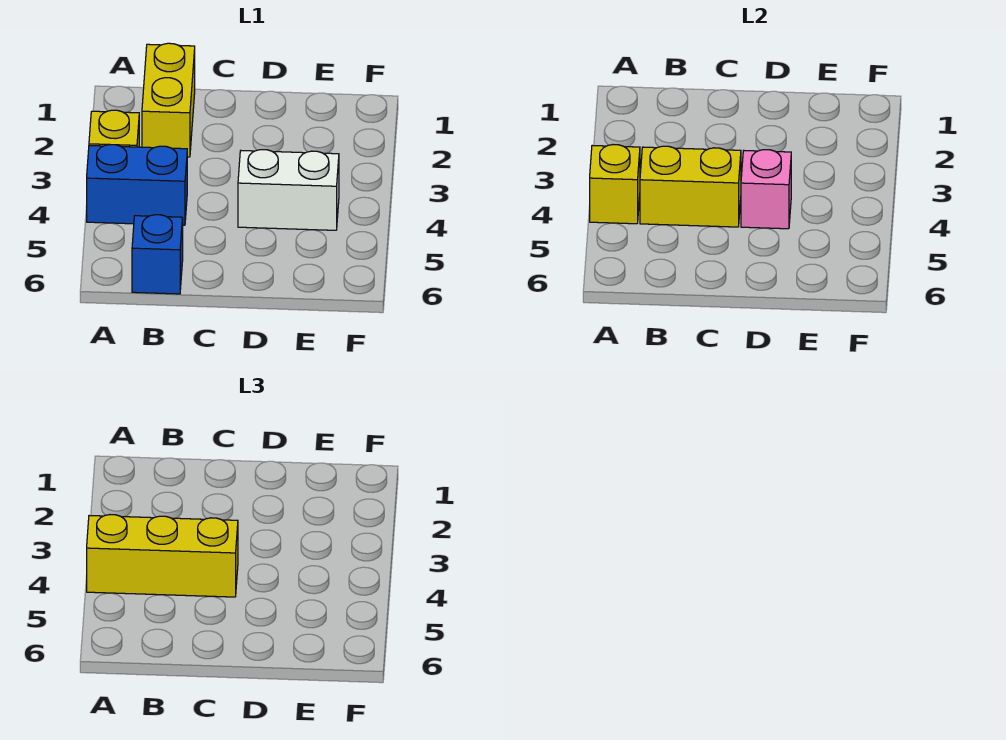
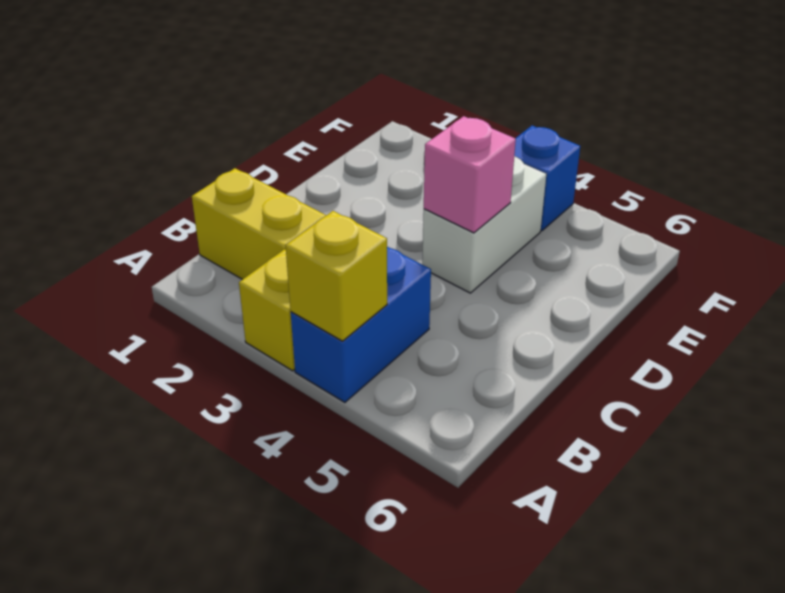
yellow 1x3 brick [87,515,238,597] -> none
yellow 1x2 brick [640,146,741,227] -> none
blue 1x1 brick [132,215,183,294] -> blue 1x1 brick moved to [514,126,580,231]

